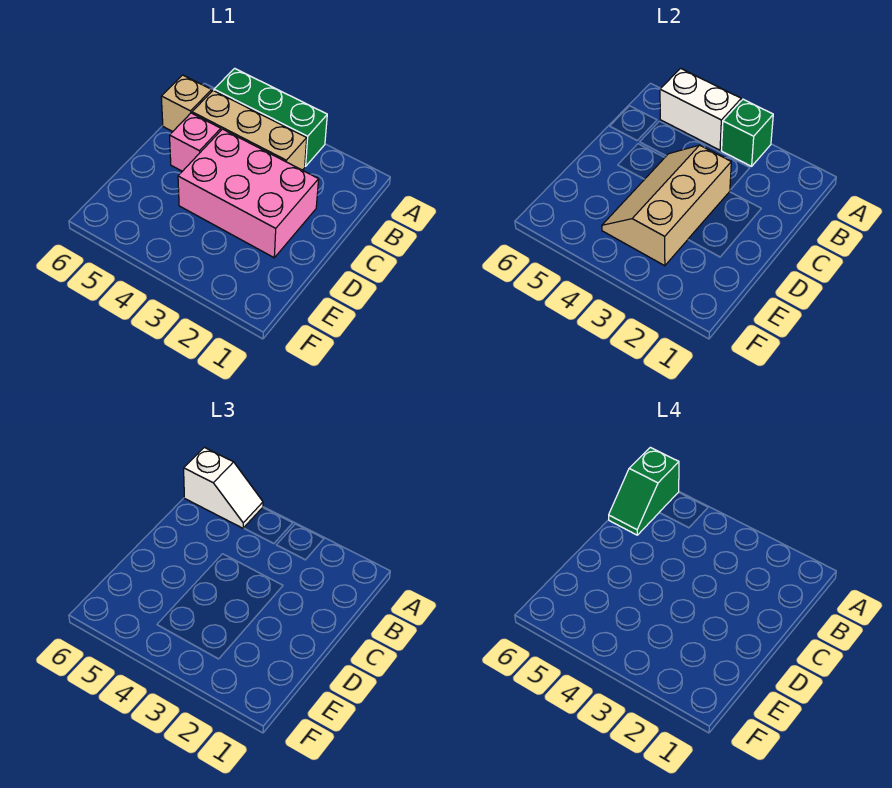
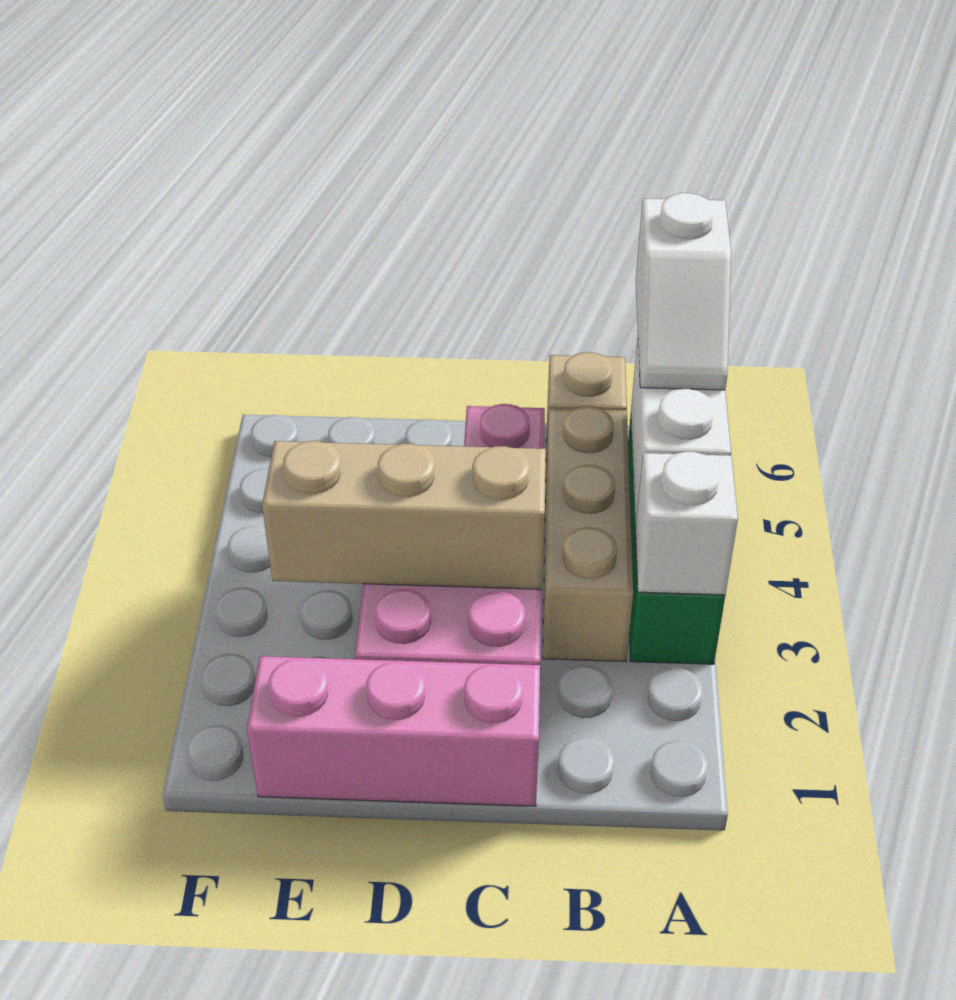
green 1x1 brick [721,99,773,166] -> white 1x1 brick [635,452,738,595]
green 1x2 slope [609,447,679,535] -> none
none -> pink 1x3 brick [247,656,540,806]

